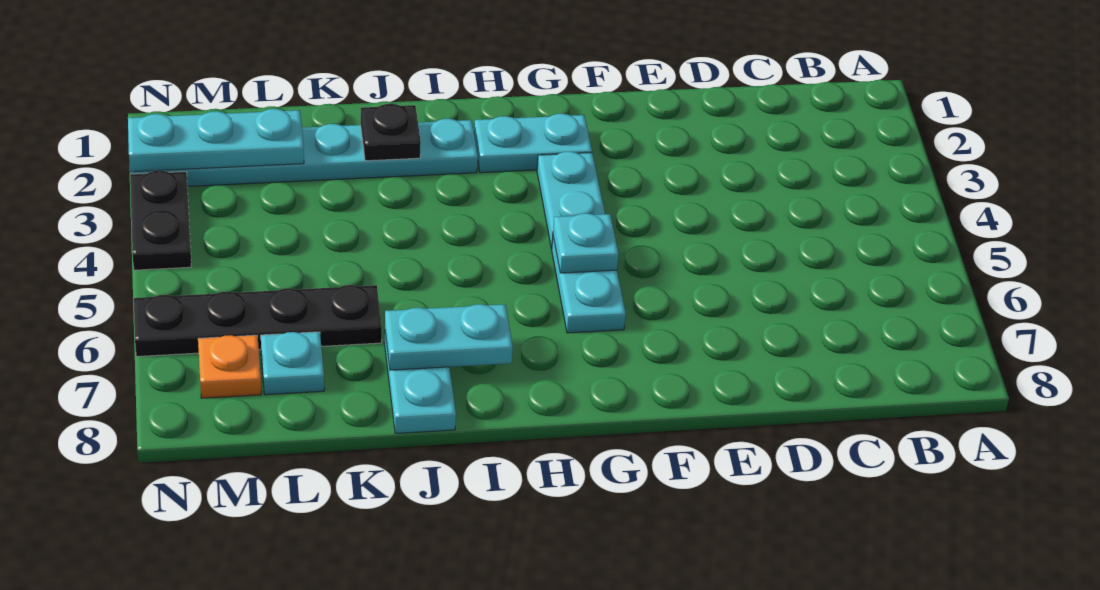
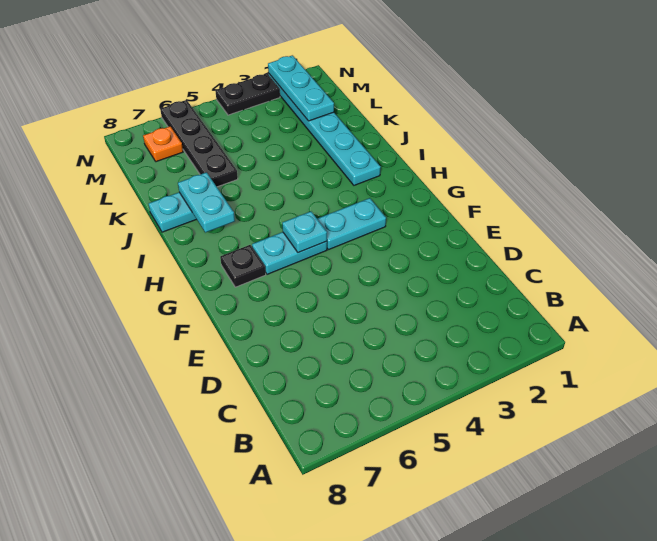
cyan 1x2 plate [474,114,592,173] -> none
black 1x1 plate [361,104,421,161] -> black 1x1 plate moved to [220,245,266,287]
cyan 1x1 plate [261,332,324,395] -> none

